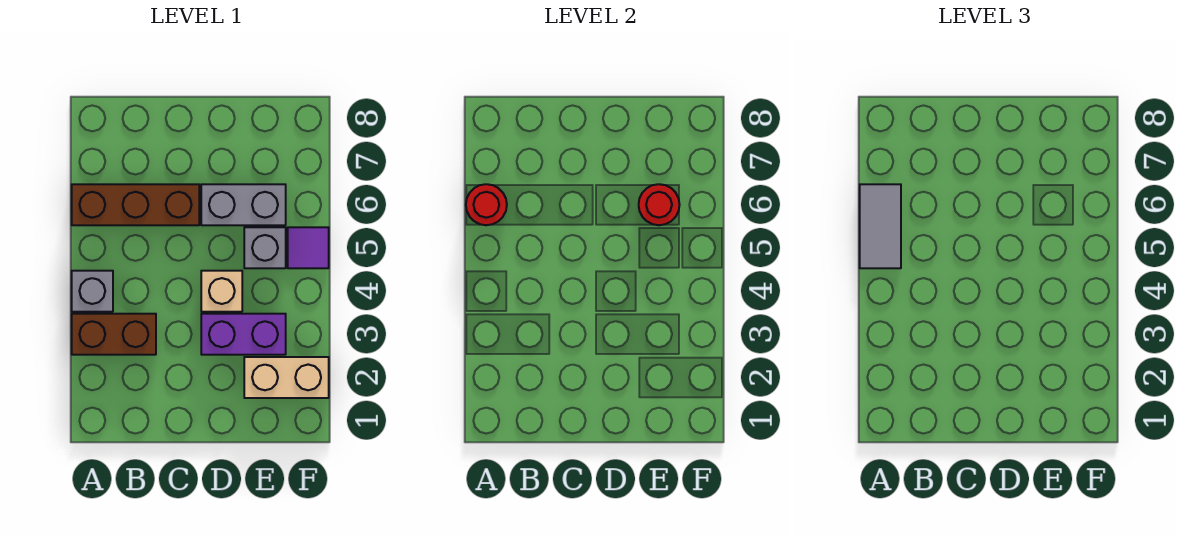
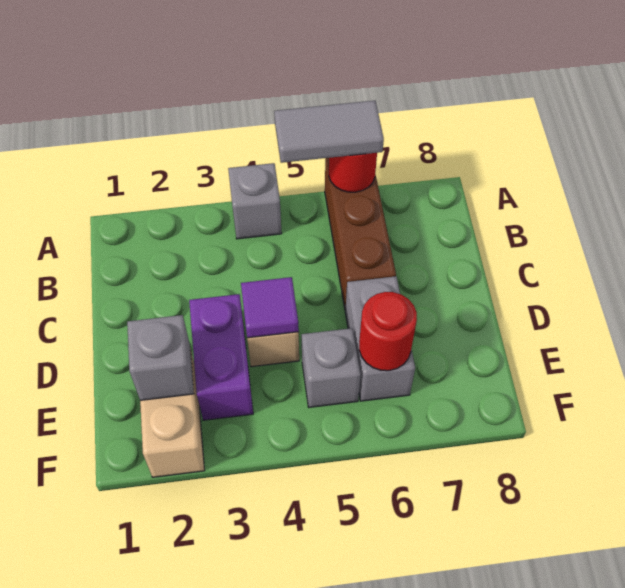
brown 1x2 brick [72,314,156,355] -> none
none -> grey 1x1 brick [127,315,194,400]
purple 1x1 tile [288,227,329,268] -> purple 1x1 tile moved to [241,277,299,338]

